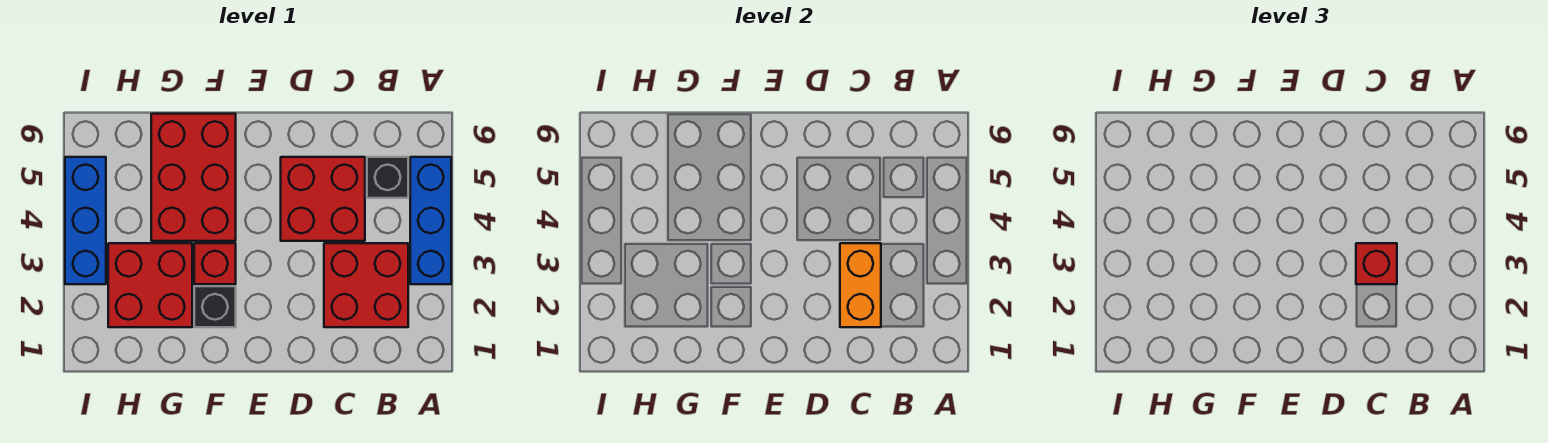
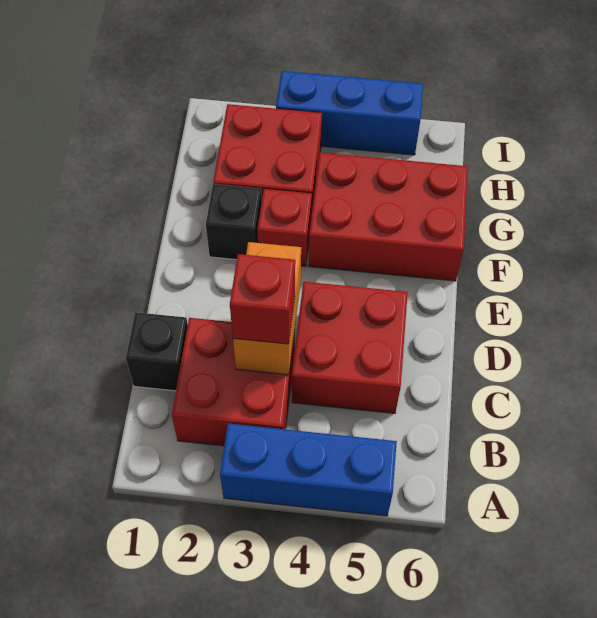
black 1x1 brick [367,157,408,198] -> black 1x1 brick moved to [126,312,188,391]
orange 1x2 brick [840,243,881,327] -> orange 1x2 brick turned to [233,242,301,375]

